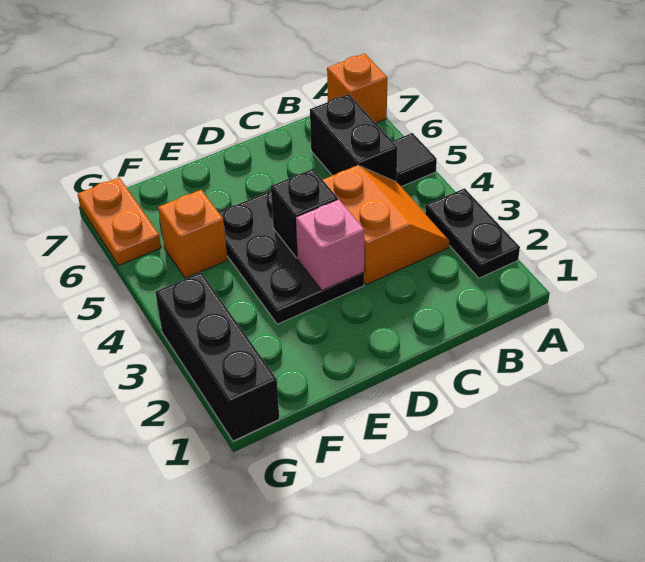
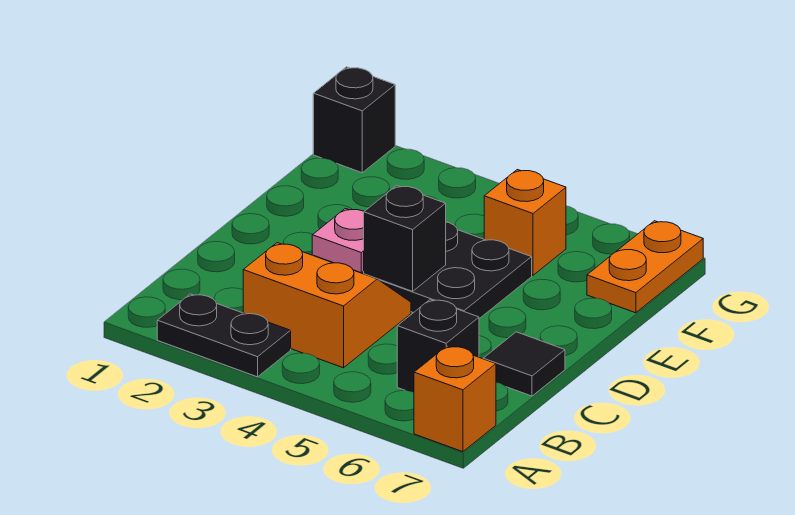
black 1x1 tile [392,133,437,187] -> black 1x1 tile moved to [483,332,565,396]
orange 2x2 slope [323,165,449,285] -> orange 2x2 slope turned to [243,243,411,368]
black 1x2 brick [310,94,397,182] -> black 1x1 brick [397,299,479,392]
pink 1x1 brick [296,199,364,290] -> pink 1x1 plate [312,209,364,273]
black 1x3 brick [156,272,279,441] -> black 1x1 brick [313,67,395,173]
orange 1x2 plate [78,178,161,265] -> orange 1x2 plate turned to [587,221,703,313]

